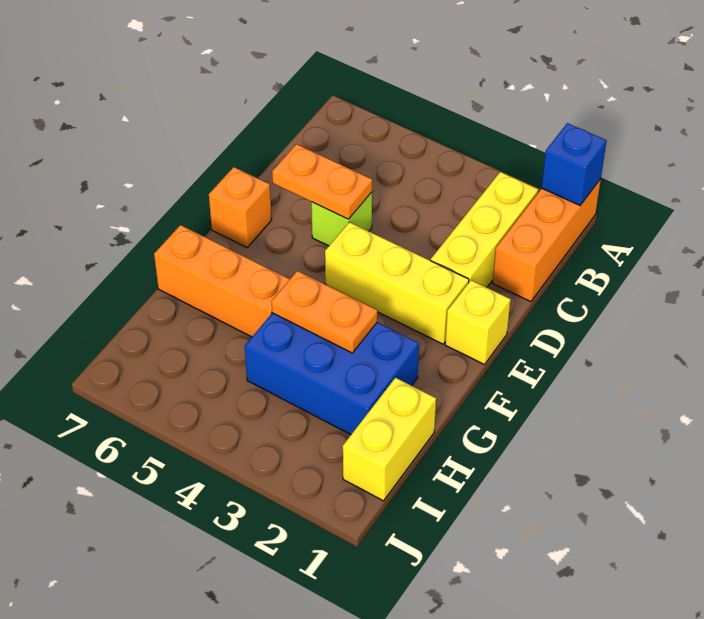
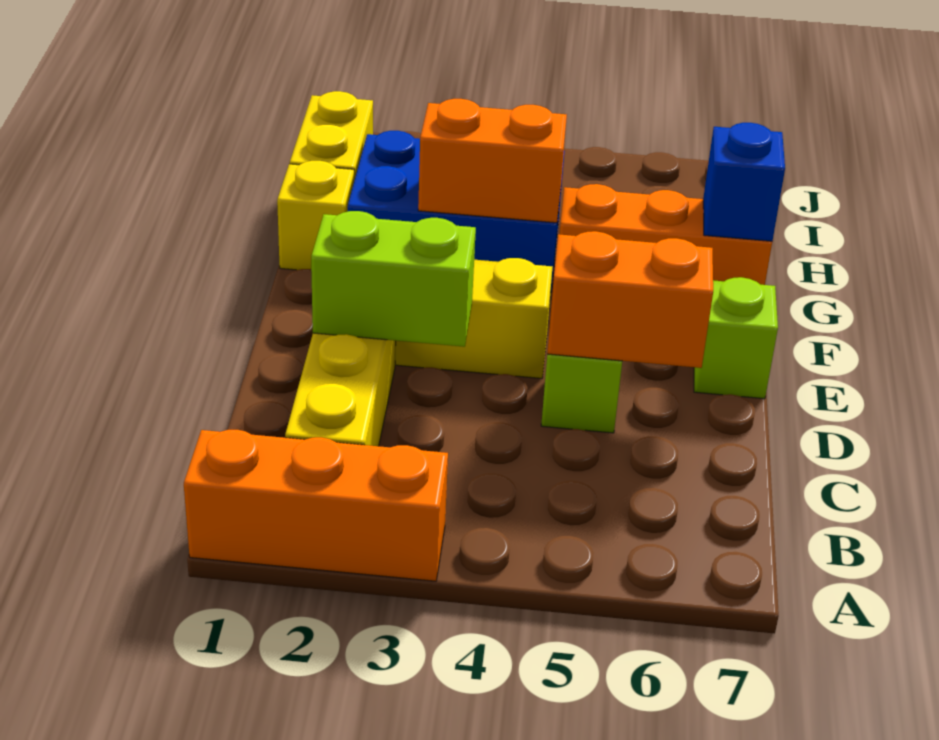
orange 1x3 brick [493,179,601,302] -> orange 1x3 brick turned to [184,430,448,581]
blue 1x1 brick [542,123,606,205] -> blue 1x1 brick moved to [703,123,785,241]
none -> lime 1x2 brick [311,211,476,347]
orange 1x2 plate [272,144,372,219] -> orange 1x2 brick [547,231,713,368]
yellow 1x1 brick [445,280,511,365] -> yellow 1x1 brick moved to [277,161,354,270]
orange 1x1 brick [209,167,272,247] -> lime 1x1 brick [694,277,778,399]
orange 1x2 plate [272,271,377,353] -> orange 1x2 brick [418,99,567,223]

